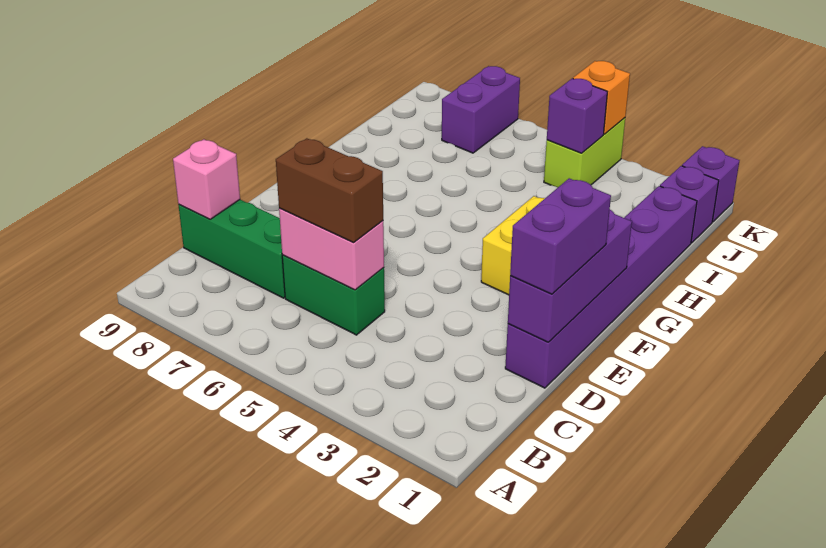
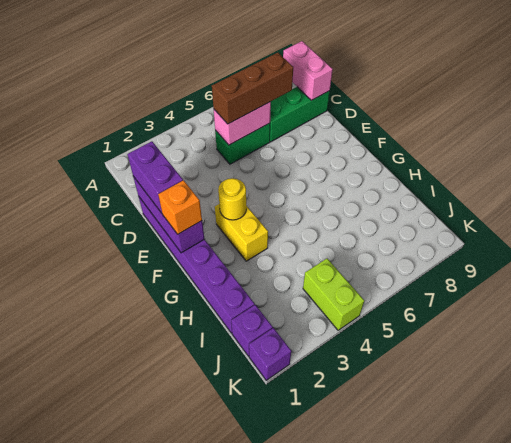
brown 1x2 brick [276,138,383,243] -> brown 1x3 brick [212,53,293,124]
pink 1x1 brick [173,139,240,219] -> pink 1x2 brick [283,41,333,100]
none -> yellow 1x1 round brick [218,178,246,220]
purple 1x1 brick [547,78,607,153] -> none
purple 1x2 brick [442,66,520,153] -> none
orange 1x1 brick [573,61,630,134] -> orange 1x1 brick moved to [158,180,202,234]

